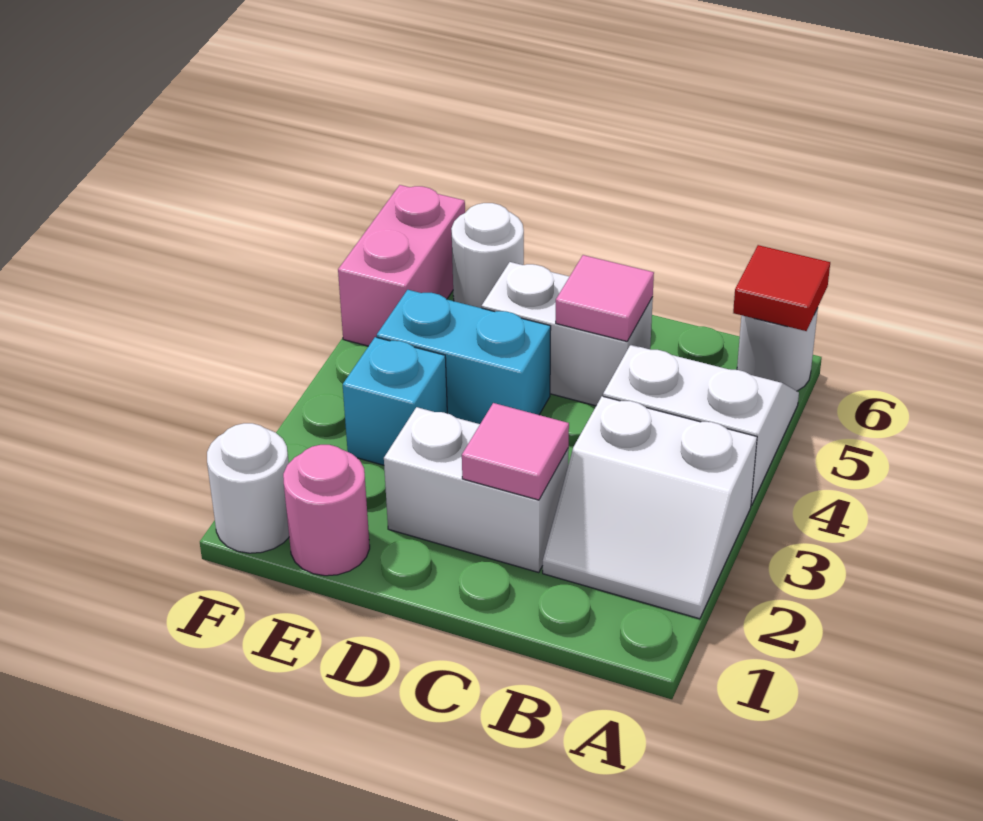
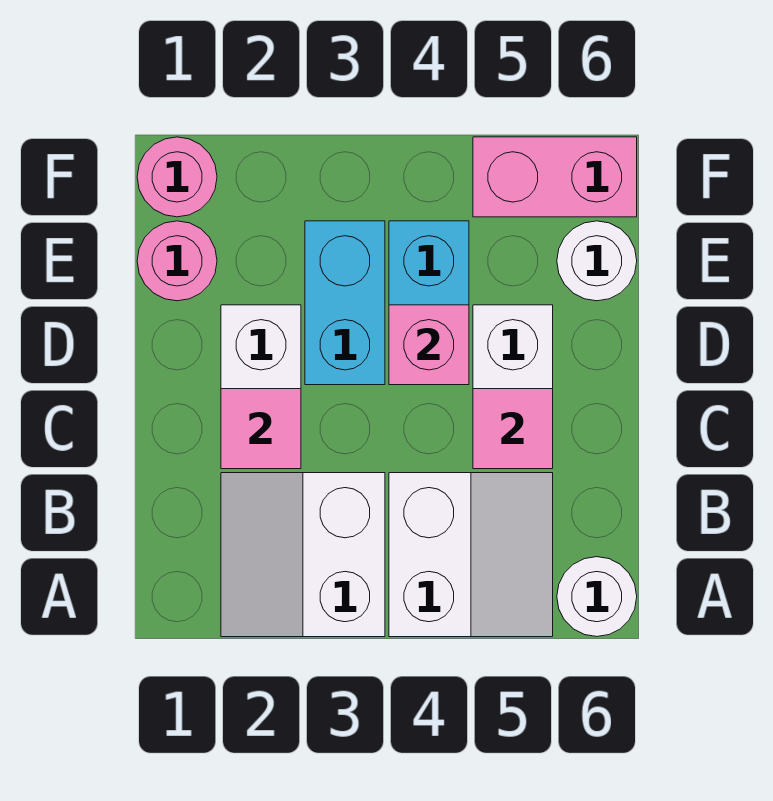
red 1x1 tile [733,245,830,331] -> none
none -> pink 1x1 brick [389,305,469,385]
cyan 1x1 brick [343,337,447,465] -> cyan 1x2 brick [305,221,385,385]
white 1x1 round brick [207,423,289,553] -> pink 1x1 round brick [137,137,217,217]

